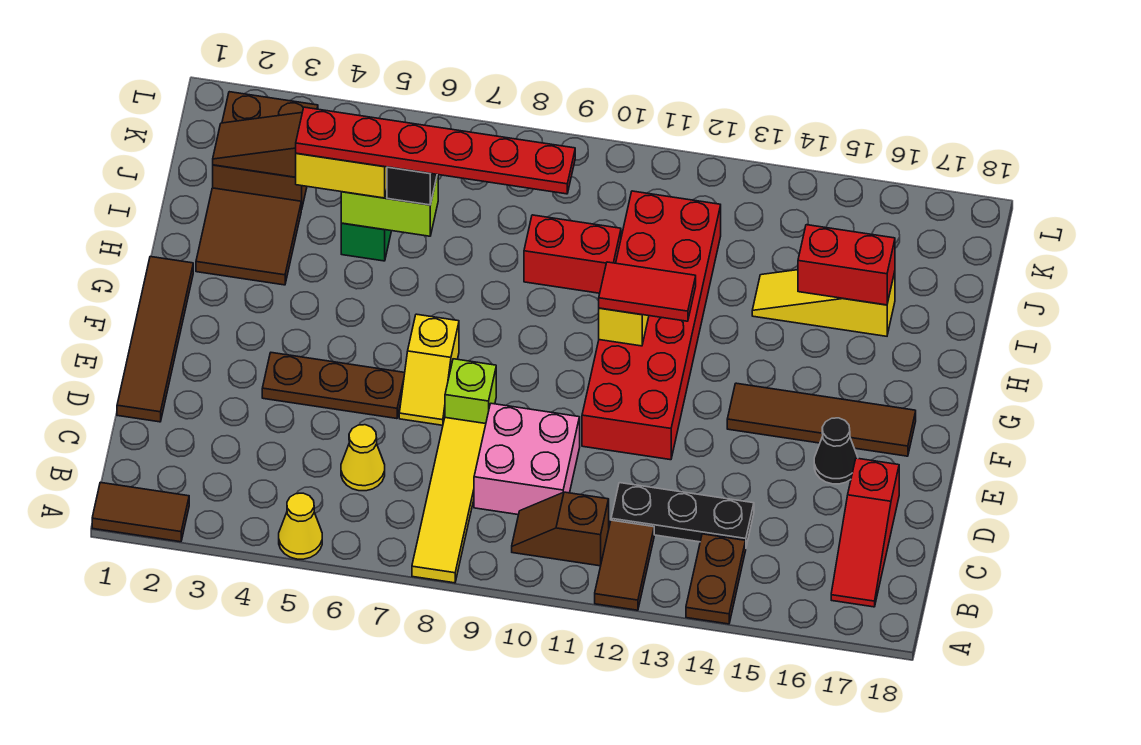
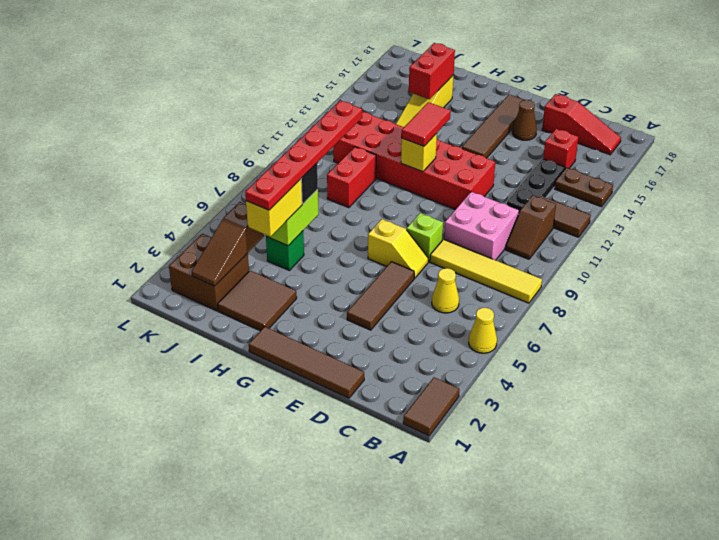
none -> red 1x1 brick [543,129,578,168]
brown 1x3 plate [262,353,405,419] -> brown 1x3 tile [347,262,414,330]
black 1x1 cone [814,418,858,484] -> brown 1x1 cone [512,100,537,140]

